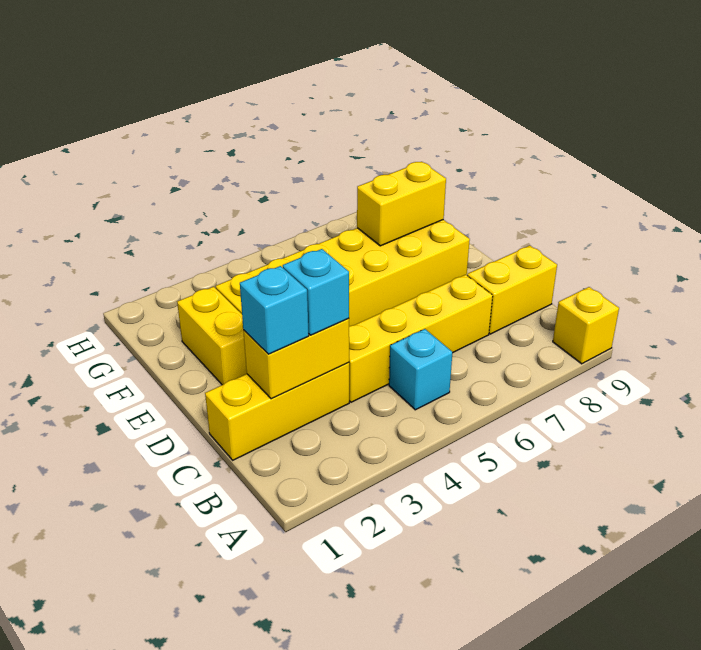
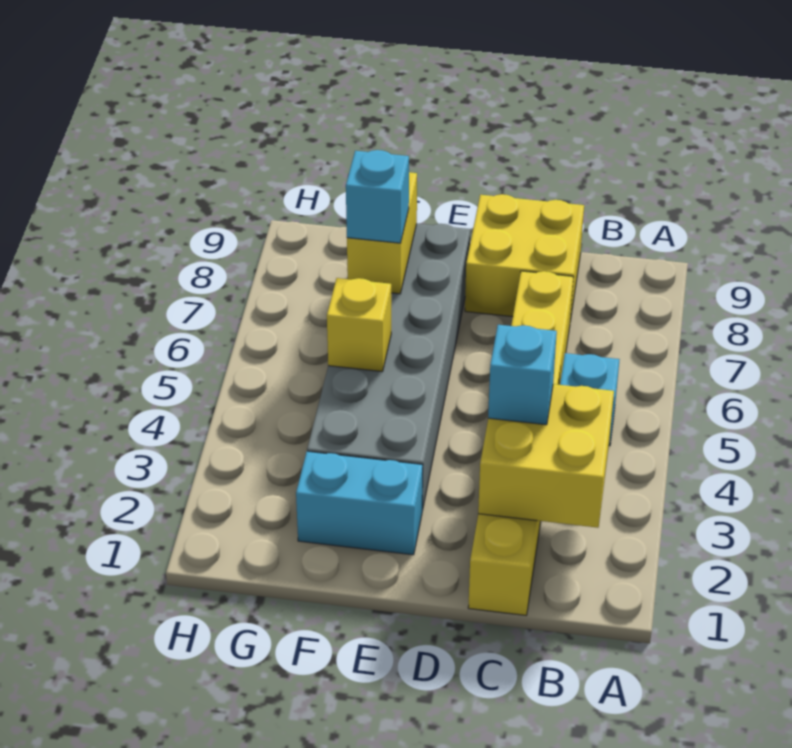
yellow 1x1 brick [553,287,619,364] -> yellow 1x1 brick moved to [327,278,391,371]
yellow 1x2 brick [243,318,349,399] -> yellow 2x2 brick [478,384,614,528]
cyan 1x1 brick [240,266,309,354] -> cyan 1x1 brick moved to [346,150,409,243]
yellow 1x2 brick [467,246,557,334] -> yellow 2x2 brick [465,194,584,321]
yellow 1x2 brick [177,287,247,385] -> cyan 1x2 brick [296,451,423,555]
yellow 2x6 brick [216,220,470,326] -> grey 2x6 brick [307,224,471,510]

